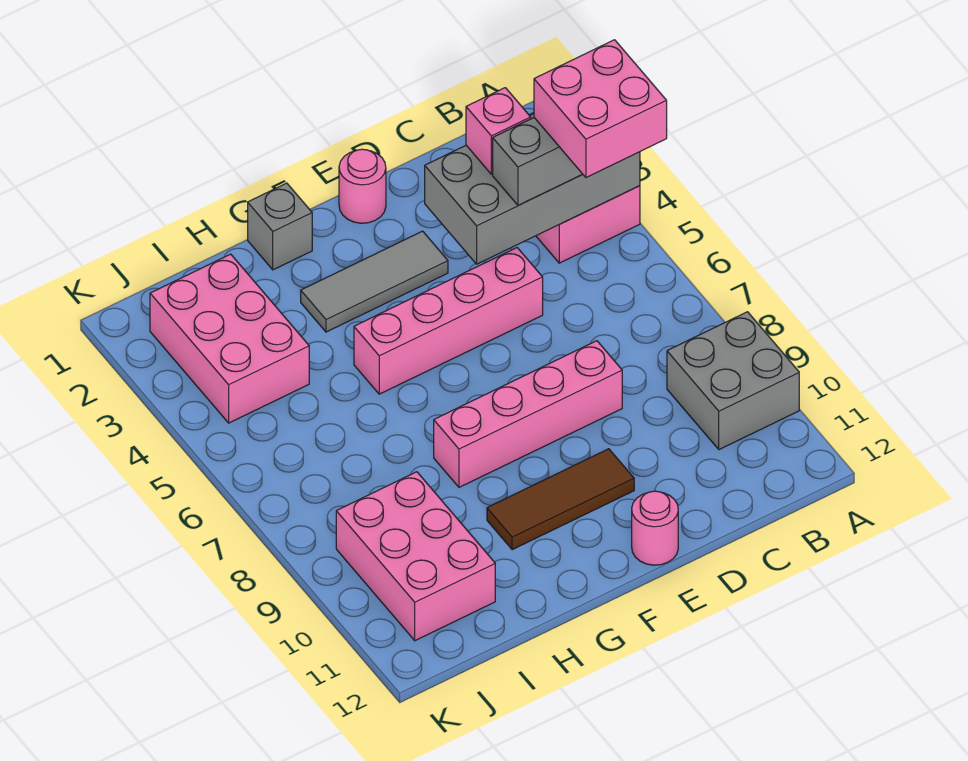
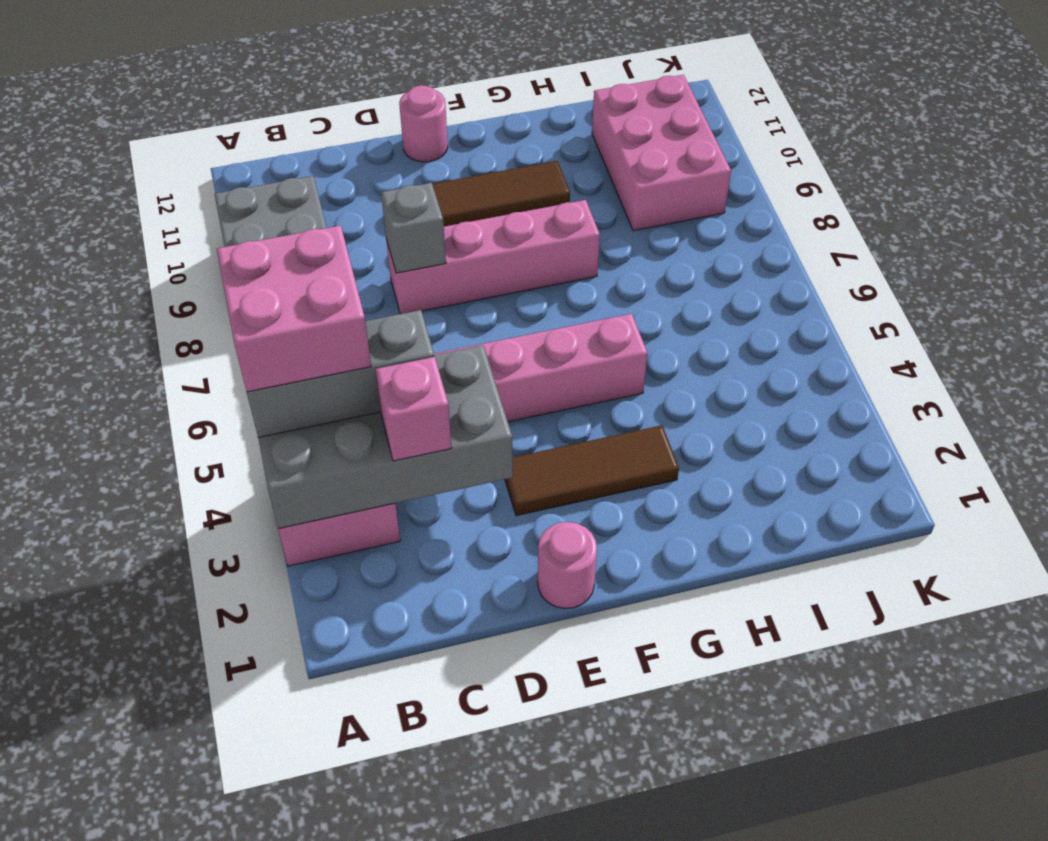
grey 1x3 tile [301,231,448,332] -> brown 1x3 tile [505,425,679,516]
grey 1x1 brick [248,183,312,270] -> grey 1x1 brick moved to [381,183,446,273]
pink 2x3 brick [150,254,309,423] -> none

